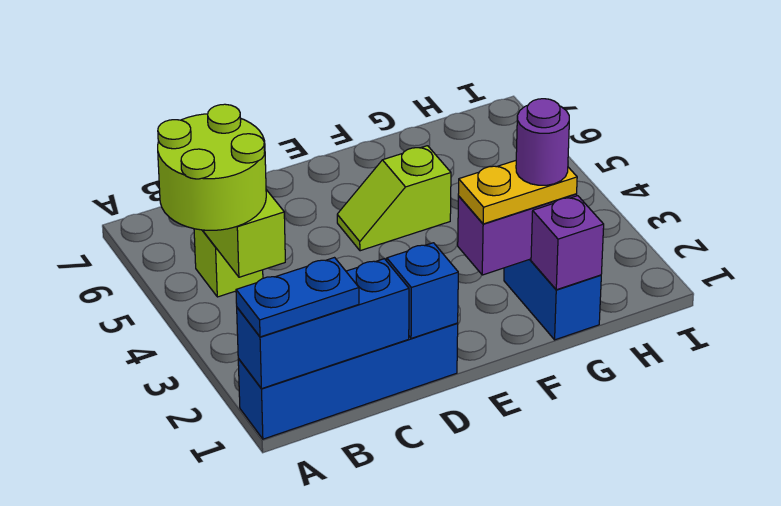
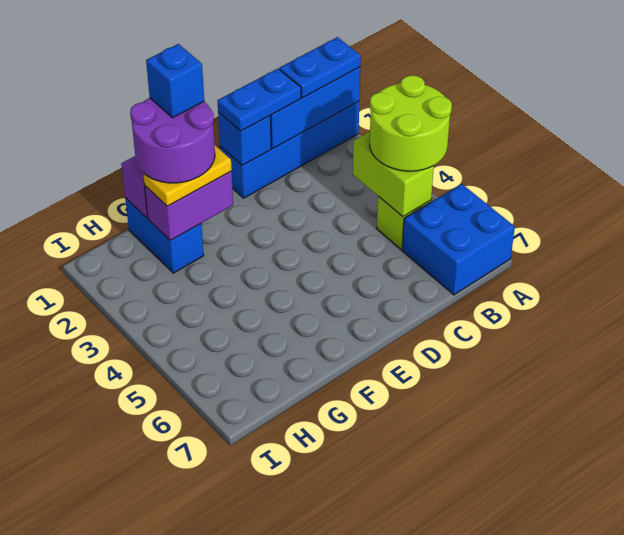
none -> blue 2x2 brick [402,184,515,295]
none -> blue 1x2 plate [217,69,301,131]
lime 1x2 slope [337,146,451,251] -> none
none -> blue 1x1 brick [146,44,204,118]
purple 1x1 round brick [516,99,569,185] -> purple 2x2 round brick [130,98,215,183]

